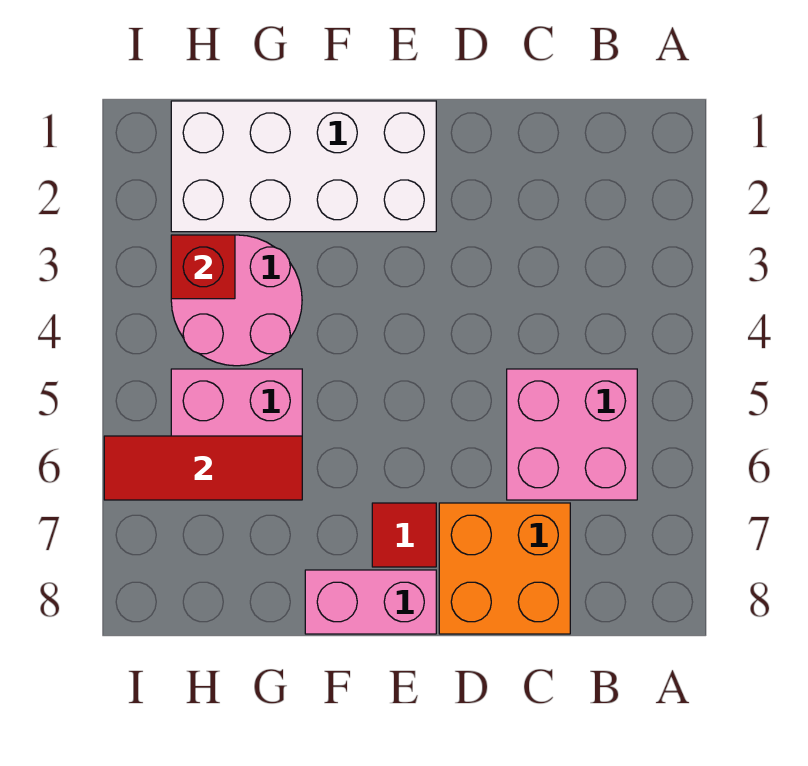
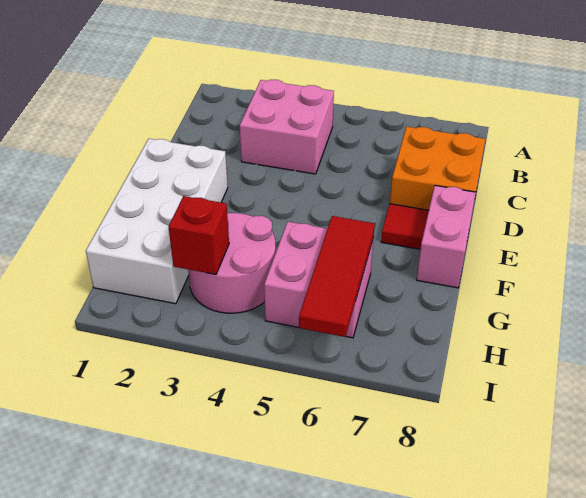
pink 2x2 brick [507,369,637,500] -> pink 2x2 brick moved to [240,80,334,174]

